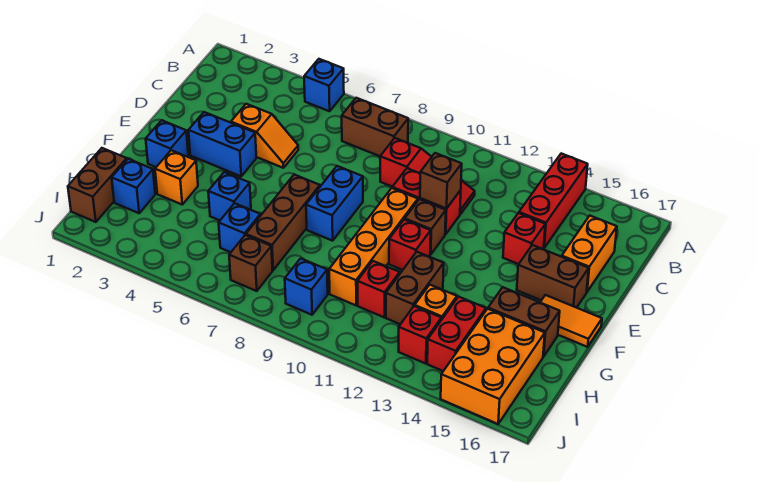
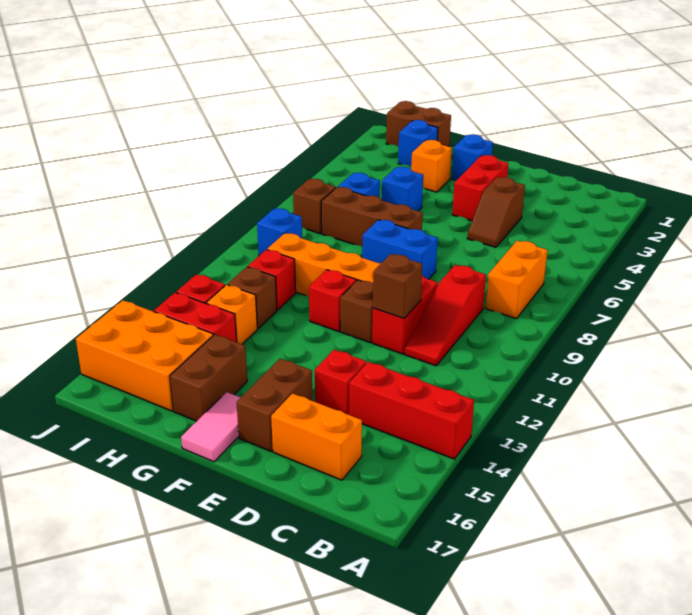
blue 1x1 brick [304,59,344,111] -> none
brown 1x2 brick [342,98,408,156] -> orange 1x2 brick [486,241,548,319]
orange 1x2 slope [231,104,298,168] -> brown 1x2 slope [467,177,525,247]
blue 1x2 brick [188,112,256,176] -> red 1x2 brick [452,155,508,221]
orange 1x2 tile [540,295,602,347] -> pink 1x2 tile [181,392,241,462]
brown 1x2 brick [386,252,444,324] -> brown 1x1 brick [228,267,277,328]

